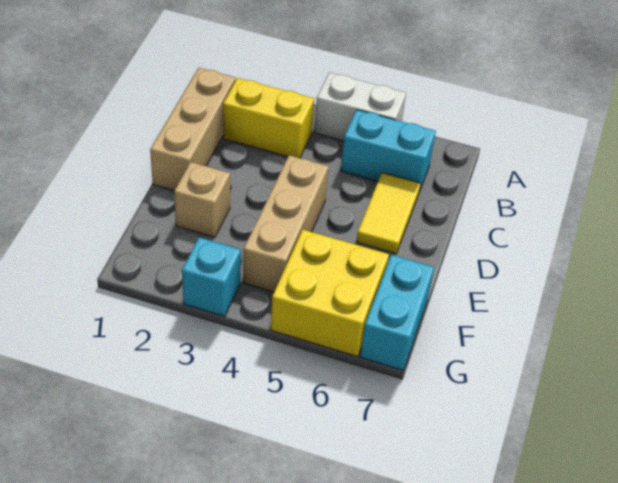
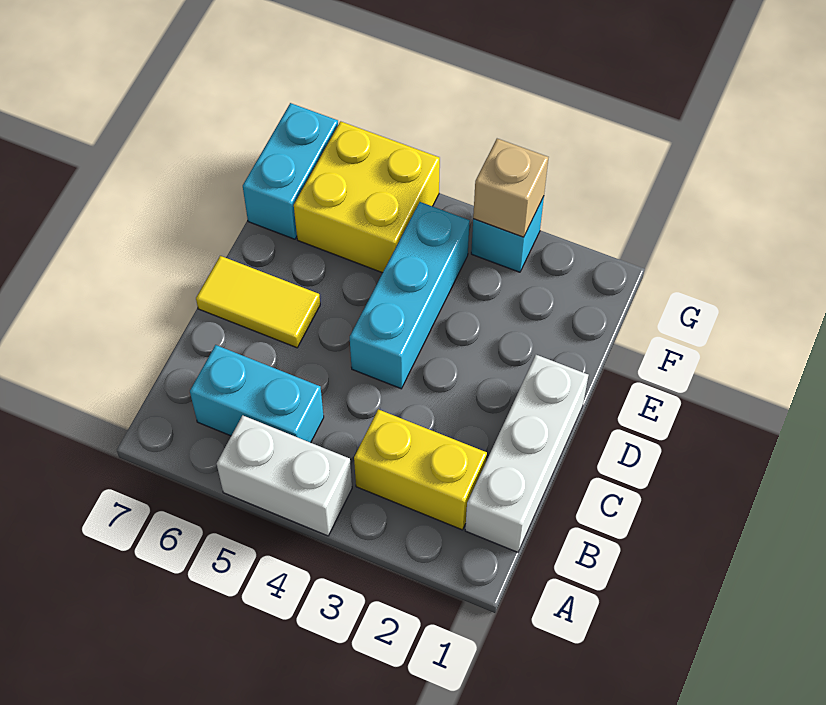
tan 1x3 brick [150,68,235,191] -> white 1x3 brick [465,355,588,552]
yellow 1x2 tile [356,173,421,254] -> yellow 1x2 tile turned to [196,256,320,348]
tan 1x3 brick [243,155,328,292] -> cyan 1x3 brick [350,202,470,389]
tan 1x1 brick [174,162,230,237] -> tan 1x1 brick moved to [473,139,548,237]

